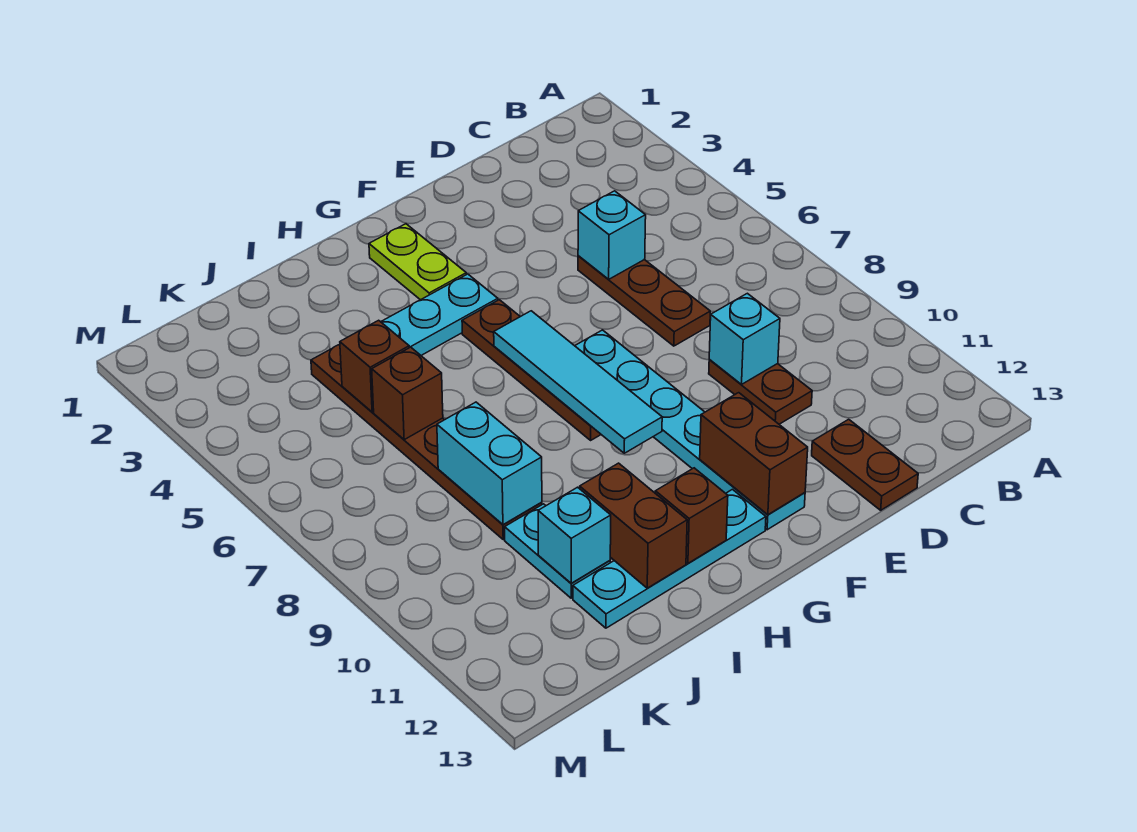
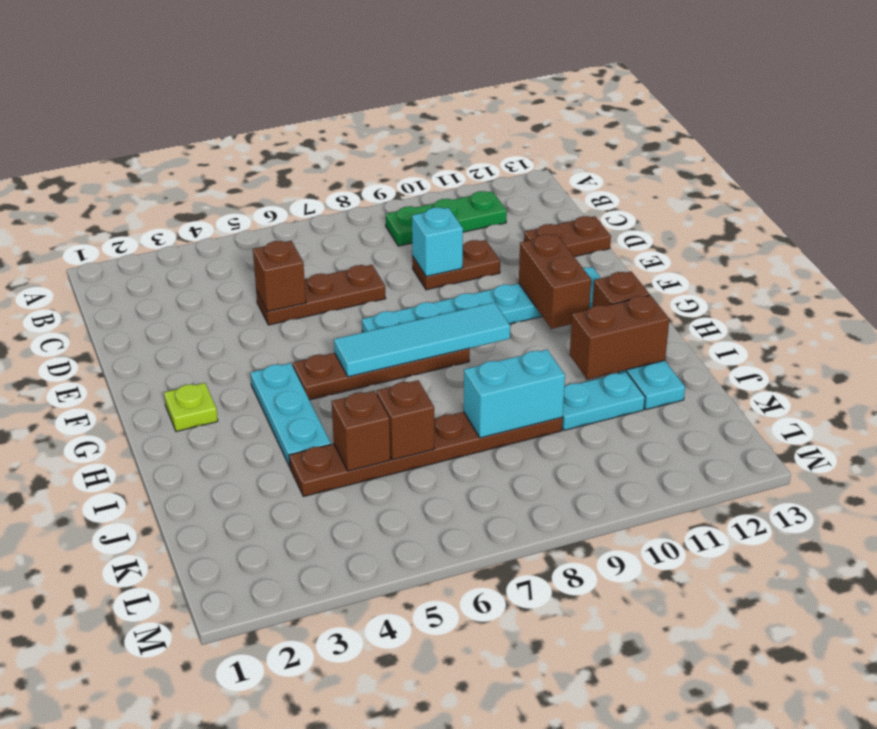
none -> green 1x3 plate [385,191,507,246]
cyan 1x1 brick [578,191,646,279] -> brown 1x1 brick [253,241,306,312]
brown 1x2 brick [700,393,808,515] -> brown 1x2 brick turned to [519,234,591,329]
lime 1x2 plate [369,224,466,300] -> lime 1x1 plate [164,383,218,431]
cyan 1x1 brick [538,487,611,583] -> none

